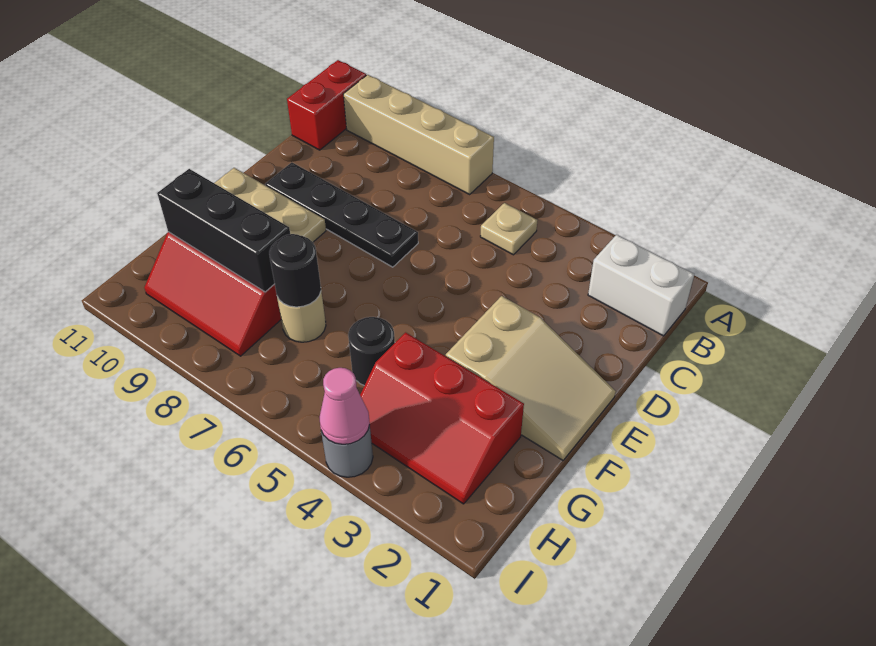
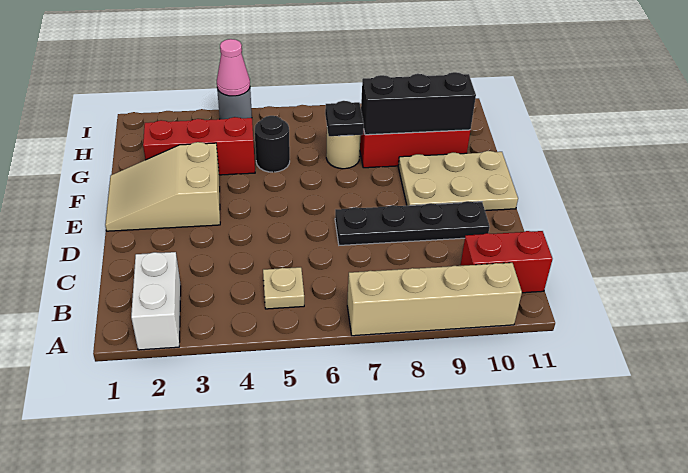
red 1x2 brick [287,60,366,150] -> red 1x2 brick turned to [460,231,552,293]
white 1x2 brick [588,234,694,336] -> white 1x2 brick turned to [131,252,181,350]
black 1x1 round brick [269,234,321,307] -> black 1x1 plate [325,101,364,136]

